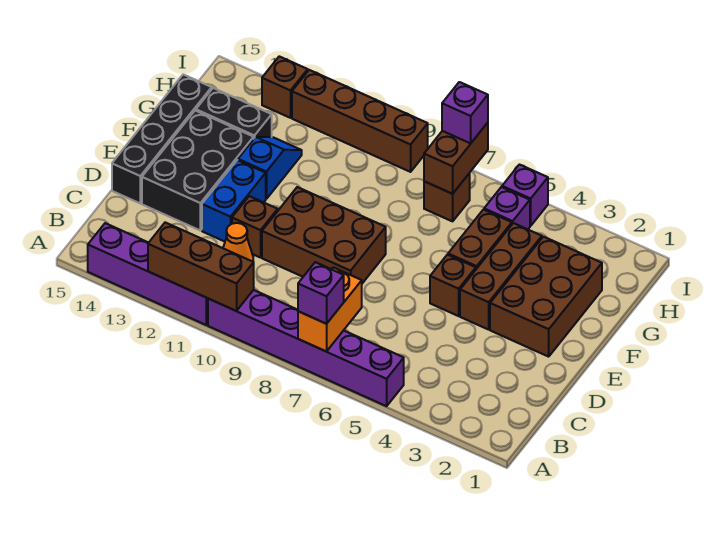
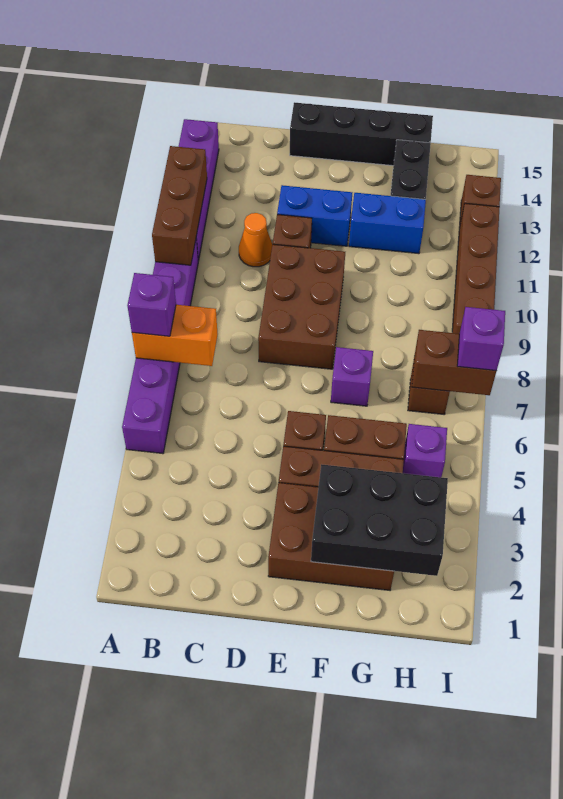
black 2x3 brick [142,111,254,230] -> black 2x3 brick moved to [311,464,448,576]
blue 1x2 slope [238,137,302,199] -> blue 1x2 brick [349,193,426,254]
purple 1x1 brick [502,165,548,226] -> purple 1x1 brick moved to [331,347,373,406]

